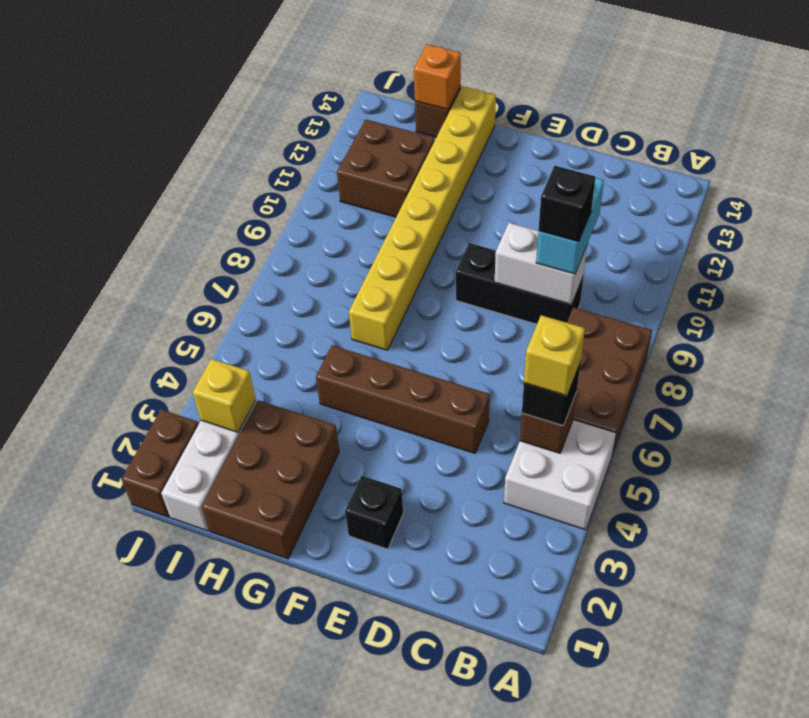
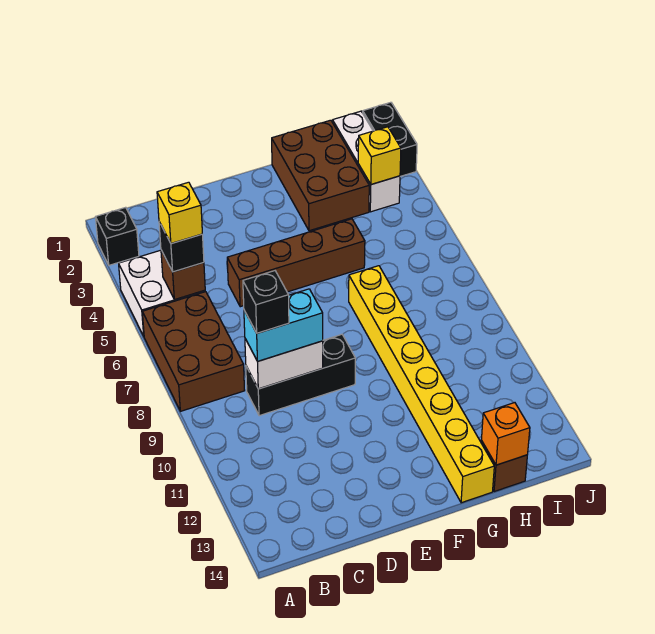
cyan 1x2 brick [536,178,604,274] -> cyan 1x2 brick turned to [244,289,323,361]
black 1x1 brick [345,476,403,549] -> black 1x1 brick moved to [96,207,139,265]
brown 2x2 brick [337,120,435,217] -> none
brown 1x2 brick [121,410,199,517] -> black 1x2 brick [363,102,417,176]

